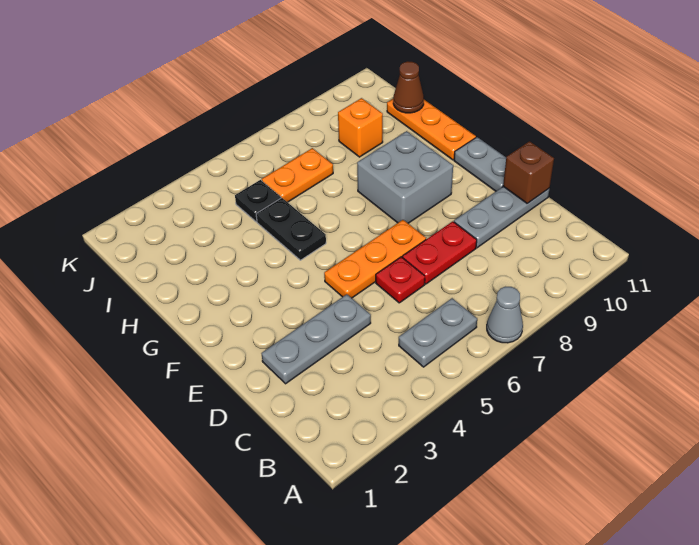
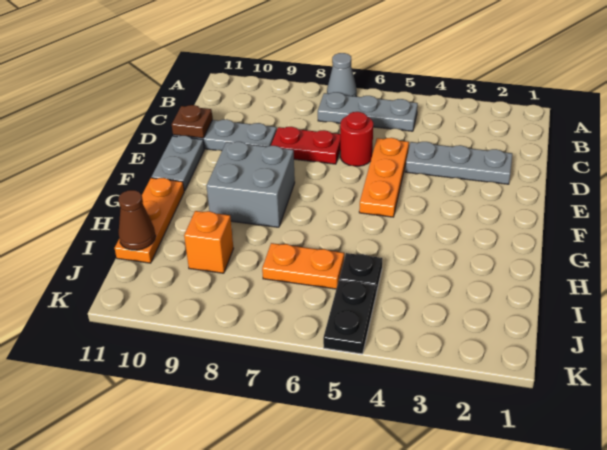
grey 1x2 plate [399,298,477,367] -> grey 1x3 plate [318,92,418,131]
red 1x1 plate [376,257,425,303] -> red 1x1 round brick [340,112,373,166]
brown 1x1 brick [503,141,554,203] -> brown 1x1 plate [172,105,213,138]
orange 1x3 plate [324,220,426,298] -> orange 1x3 plate turned to [359,138,409,217]
black 1x2 plate [256,198,326,260] -> black 1x2 plate moved to [323,280,376,354]

